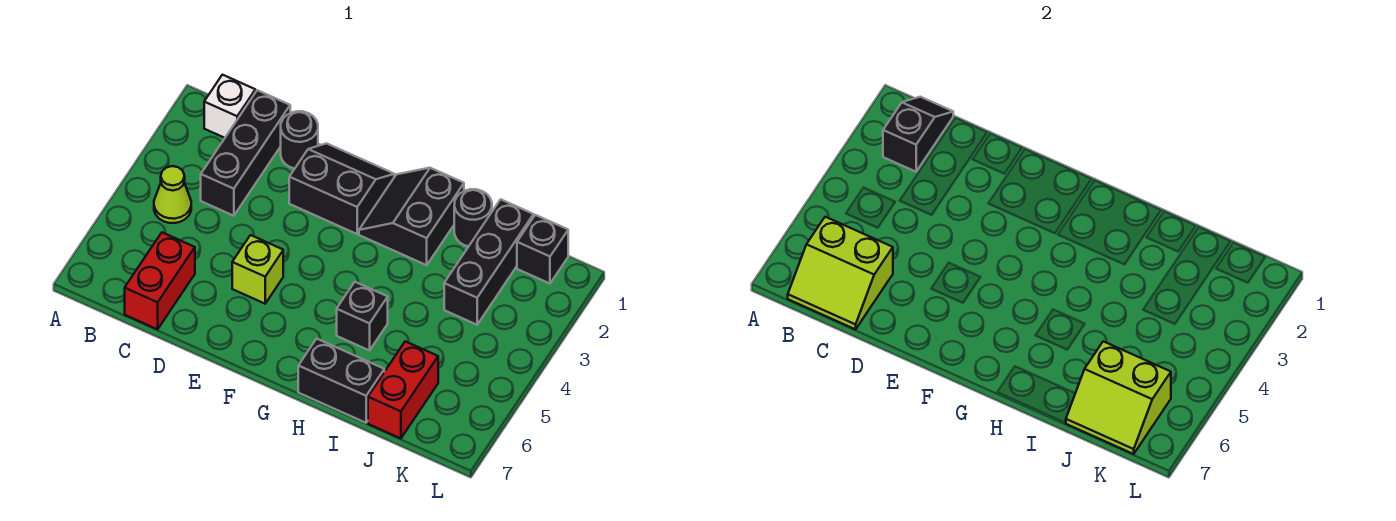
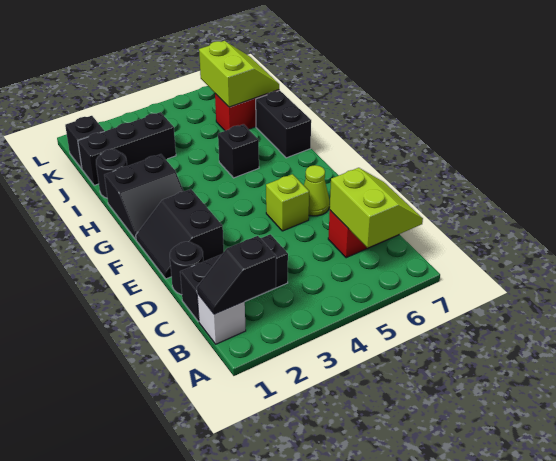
lime 1x1 cone [154,166,191,223] -> lime 1x1 cone moved to [304,165,330,216]

